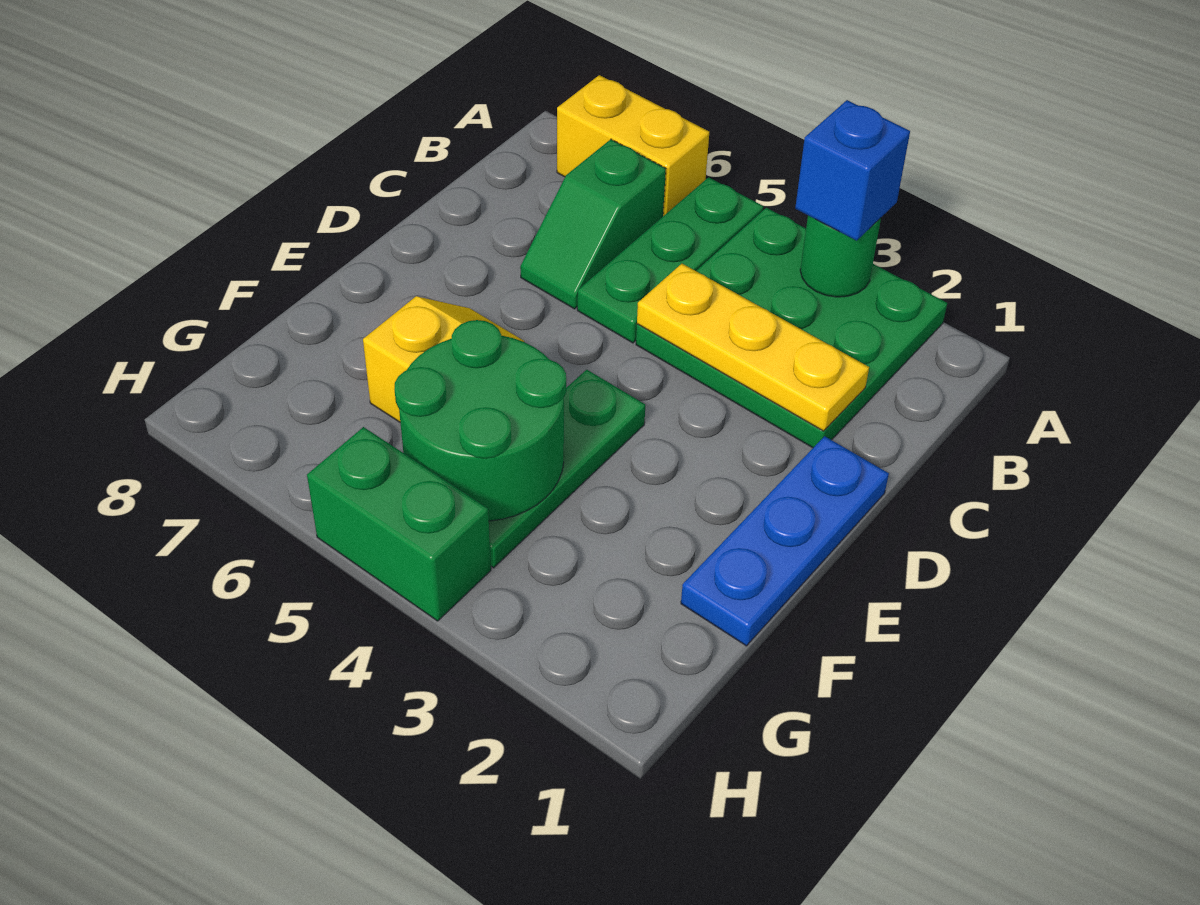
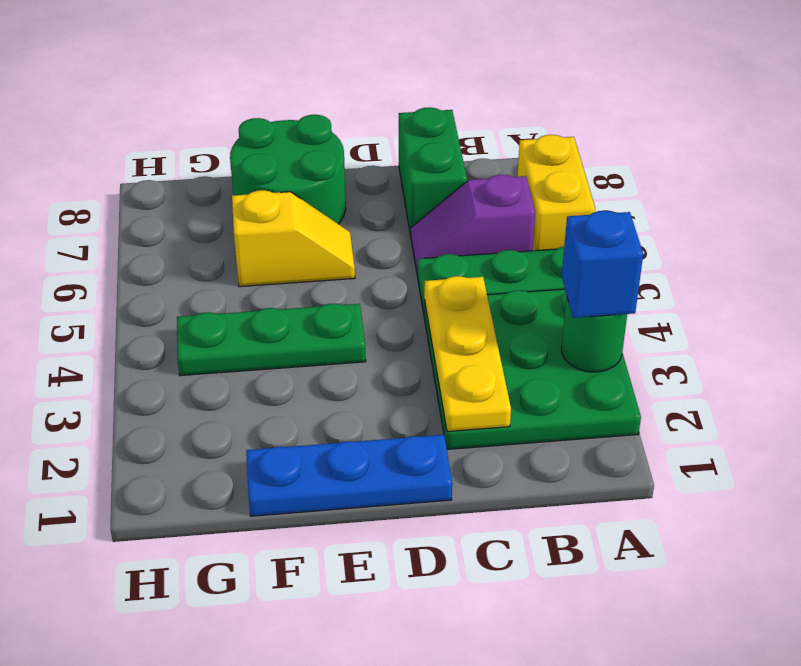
green 1x2 slope [520,139,666,309] -> purple 1x2 slope [411,175,535,271]
green 2x2 round brick [394,320,566,521] -> green 2x2 round brick moved to [230,115,346,224]
green 1x2 brick [307,427,491,621] -> green 1x2 brick moved to [399,107,467,235]

